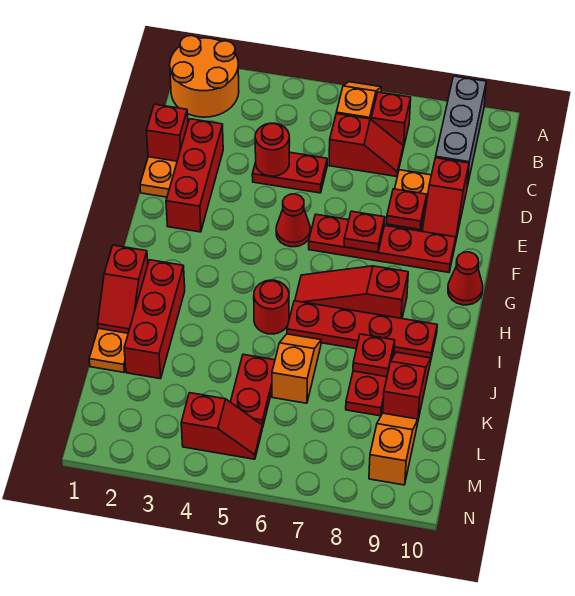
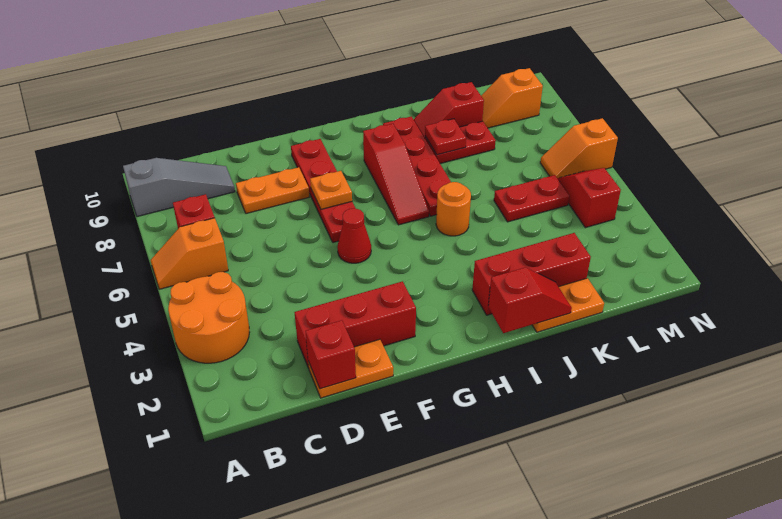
orange 2x2 round brick [170,36,239,117] -> orange 2x2 round brick moved to [168,272,250,363]
grey 1x3 brick [436,76,486,186] -> grey 1x3 slope [123,158,235,217]
red 1x2 slope [329,114,403,177] -> none
red 1x2 plate [252,152,327,193] -> none
red 1x1 round brick [255,123,289,176] -> none
red 1x2 slope [422,158,469,243] -> none
red 1x1 plate [387,189,427,230] -> none
red 1x1 plate [344,211,385,252] -> orange 1x1 plate [310,171,352,209]
red 1x1 cone [448,252,483,305] -> none
red 1x1 round brick [254,280,289,334] -> orange 1x1 round brick [436,182,471,236]
orange 1x2 slope [272,334,321,403] -> orange 1x2 slope moved to [540,118,618,178]

